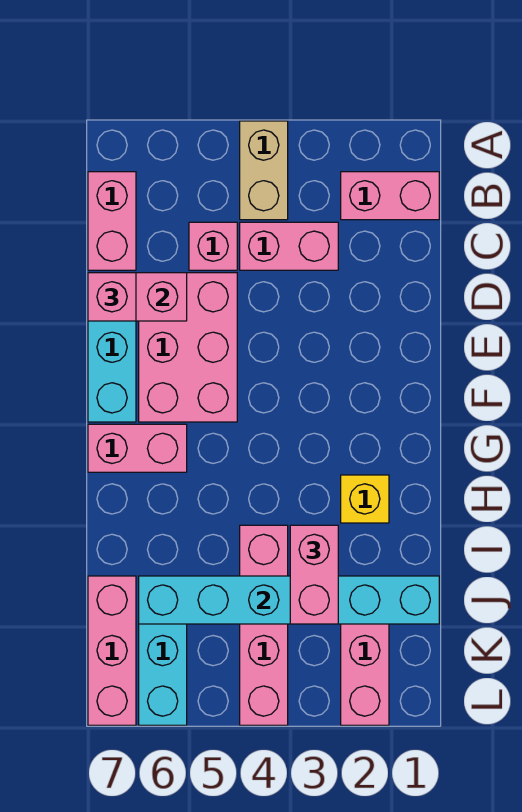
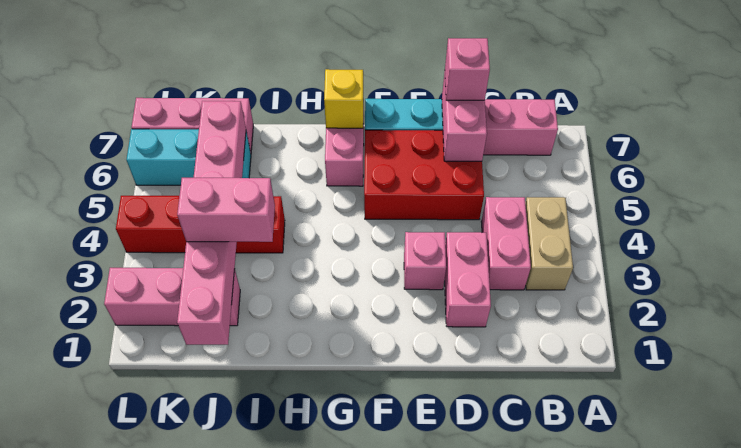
tan 1x2 brick [240,121,288,220] -> tan 1x2 brick turned to [525,197,573,290]
pink 1x2 brick [341,172,439,220] -> pink 1x2 brick moved to [445,232,491,327]
pink 1x1 brick [189,222,237,270] -> pink 1x1 brick moved to [404,232,446,290]
pink 2x3 brick [139,273,237,422] -> red 2x3 brick [364,130,484,220]
yellow 1x1 brick [341,475,389,523] -> yellow 1x1 brick moved to [324,69,363,128]
pink 1x4 brick [240,525,288,725] -> red 1x4 brick [116,196,285,253]
cyan 1x6 brick [139,576,439,624] -> pink 1x6 brick [177,101,246,345]

